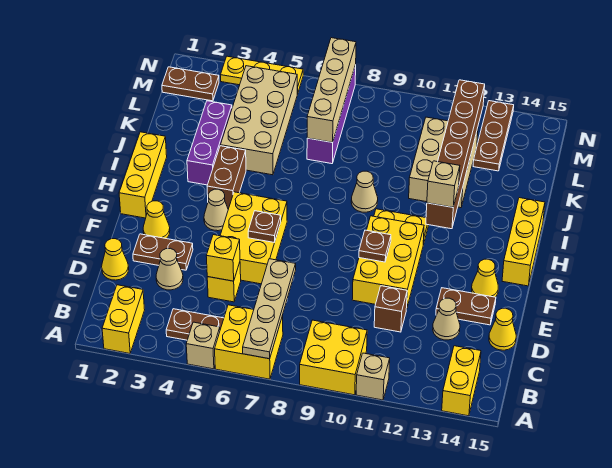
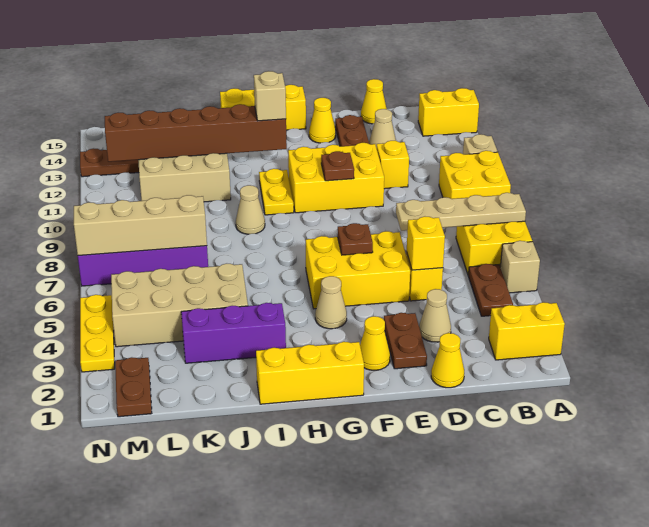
brown 1x1 brick [374,286,407,332] -> yellow 1x1 brick [377,141,409,189]
brown 1x2 brick [207,146,246,209] -> none

